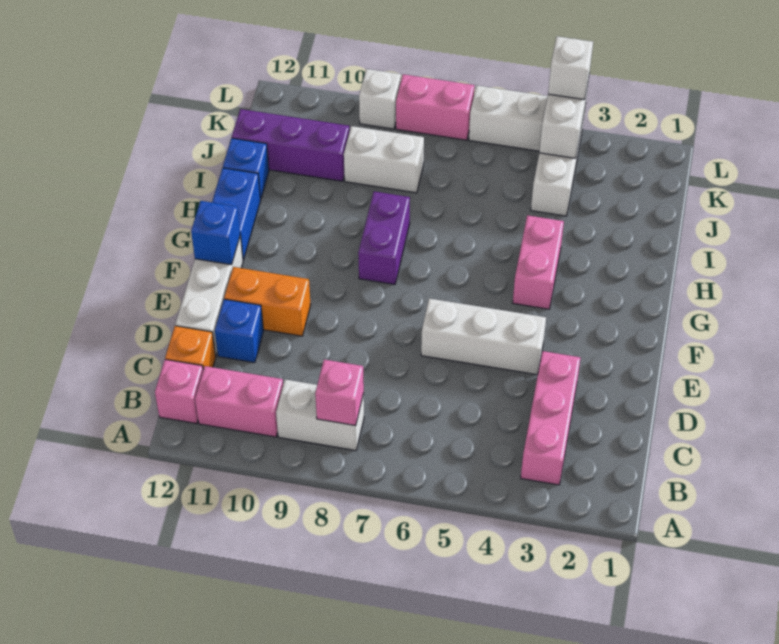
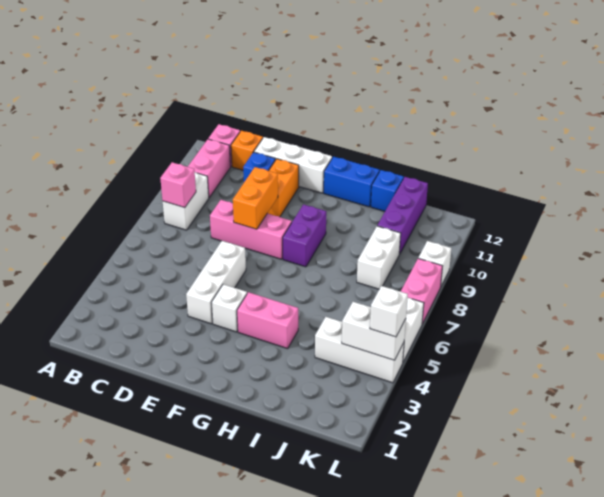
pink 1x3 brick [521,351,581,485] -> pink 1x3 brick moved to [210,200,292,259]
none -> orange 1x2 brick [233,167,278,229]
none -> white 1x1 brick [211,284,247,332]
blue 1x1 brick [191,201,240,265] -> none
purple 1x2 brick [358,192,410,285] -> purple 1x2 brick turned to [283,204,326,267]

